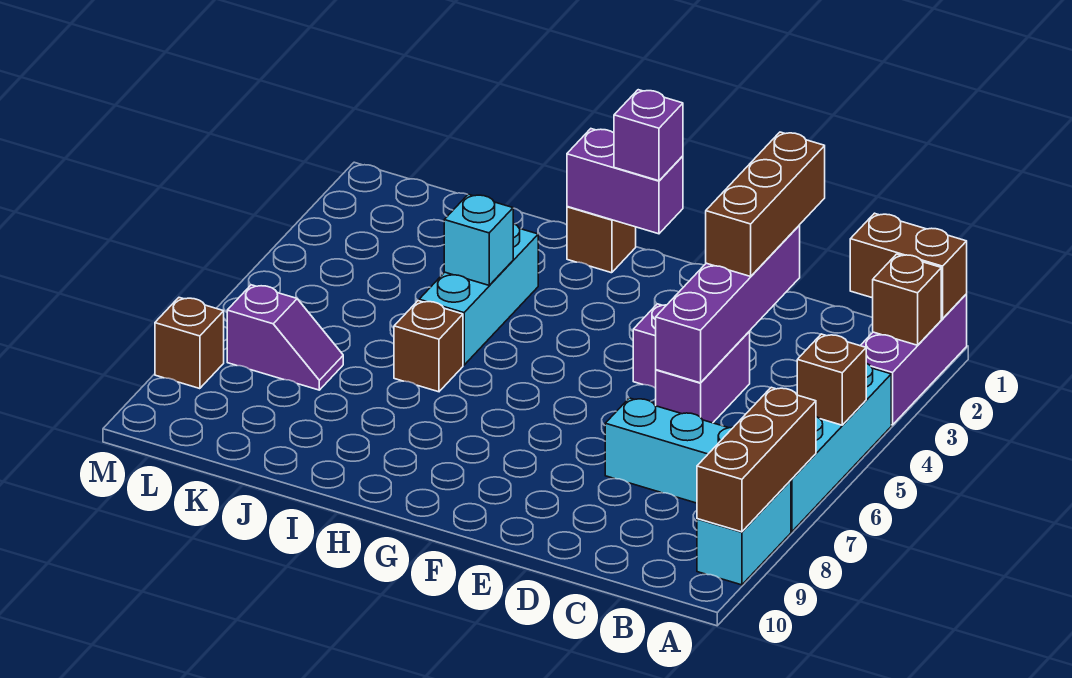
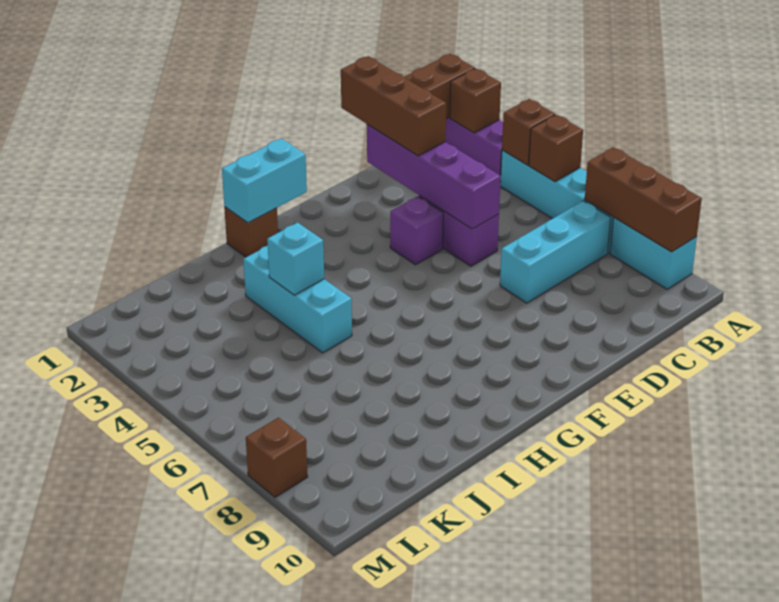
purple 1x2 brick [567,129,683,234] -> cyan 1x2 brick [222,138,307,223]
purple 1x1 brick [614,90,683,181] -> none
brown 1x1 brick [394,301,463,392] -> brown 1x1 brick moved to [502,99,555,165]
purple 1x2 slope [227,285,343,390] -> none

